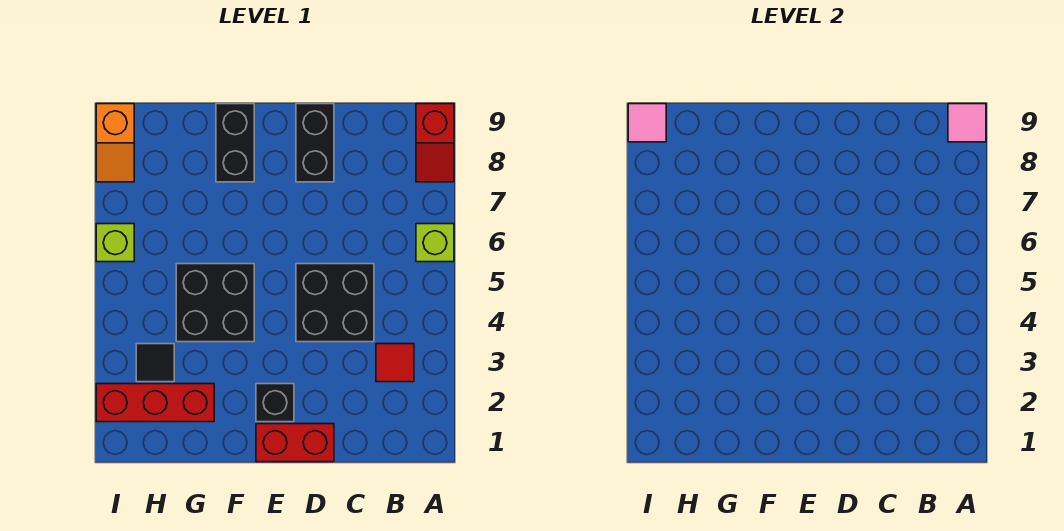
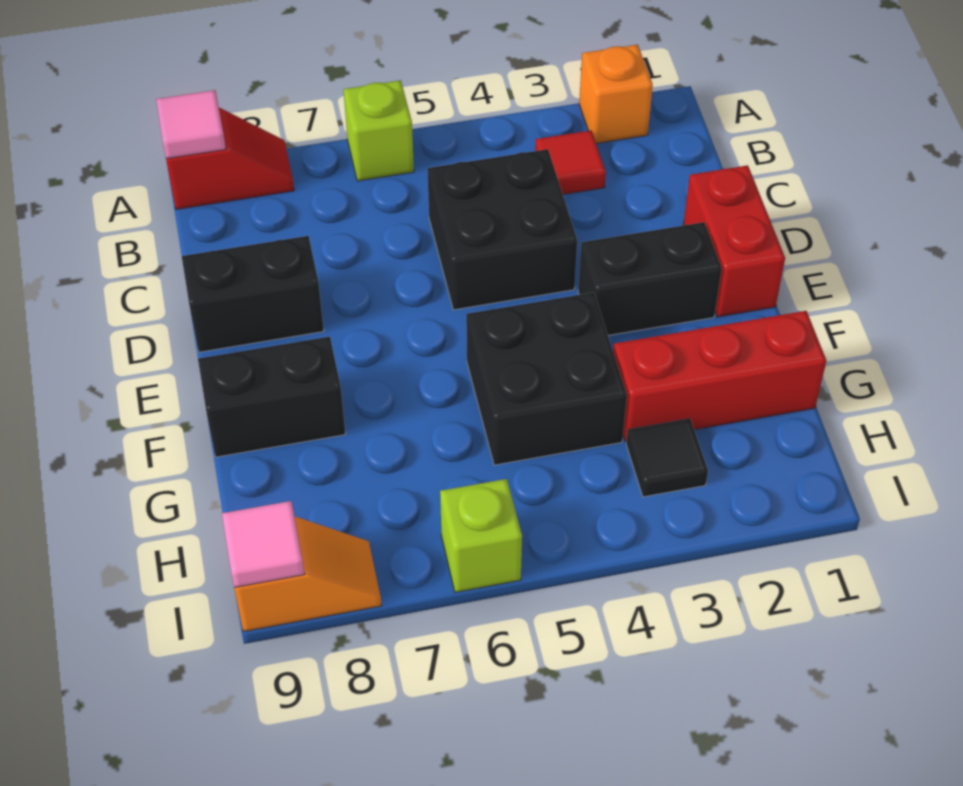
none -> orange 1x1 brick [579,45,653,143]
black 1x1 brick [256,384,294,422] -> black 1x2 brick [578,222,722,336]
red 1x3 brick [96,384,214,422] -> red 1x3 brick turned to [613,311,826,442]

